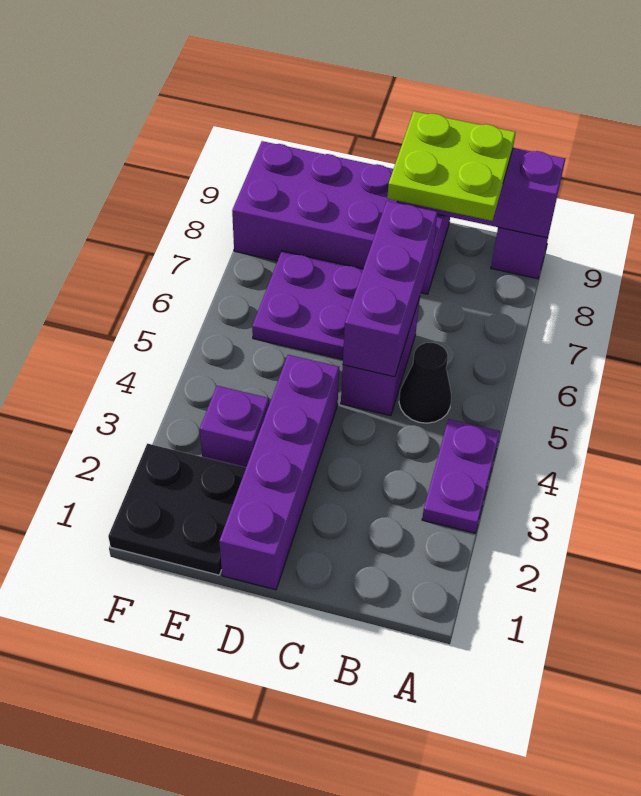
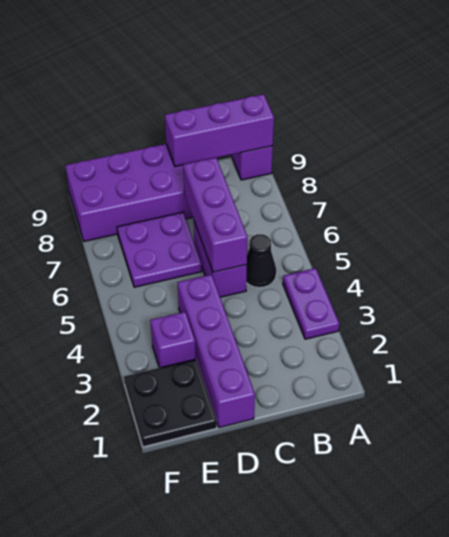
lime 2x2 plate [387,111,516,221] -> none

